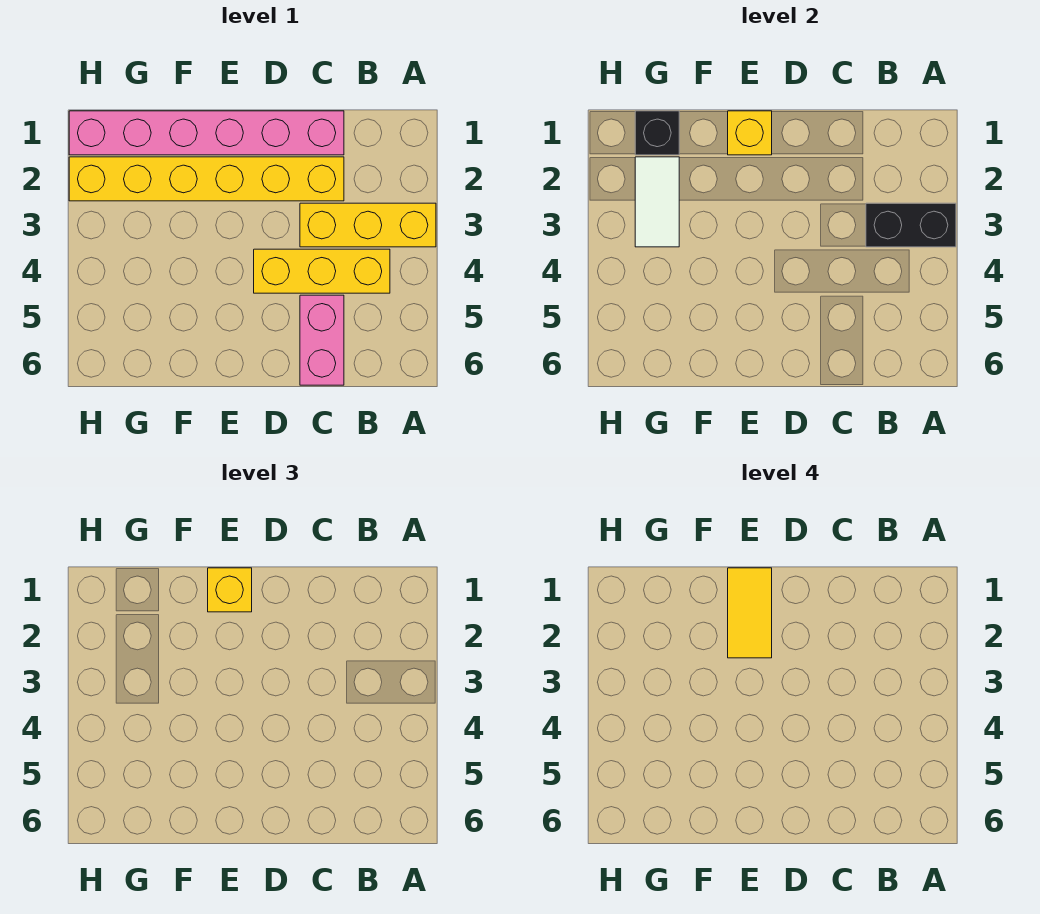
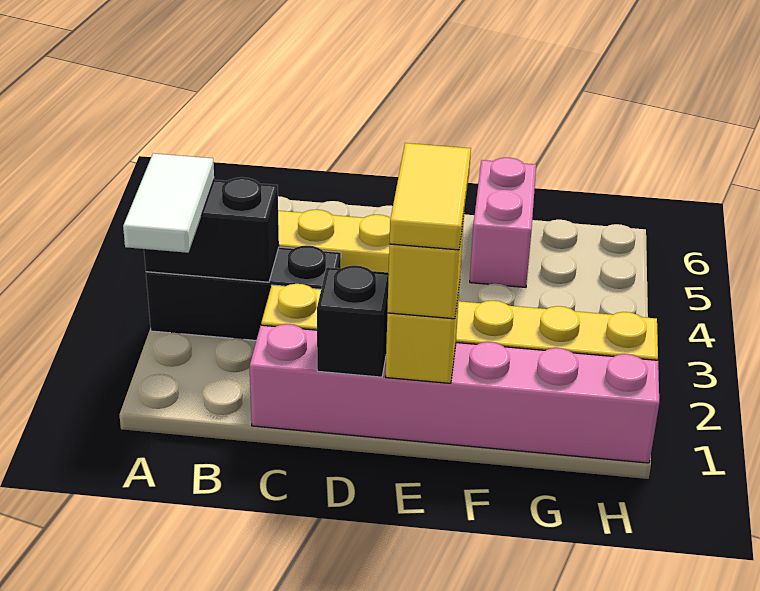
yellow 1x3 brick [300,203,436,247] -> black 1x3 brick [146,245,341,340]
pink 1x2 brick [300,295,344,385] -> pink 1x2 brick moved to [470,158,536,287]
black 1x1 brick [635,111,679,155] -> black 1x1 brick moved to [317,265,389,377]
white 1x2 tile [635,157,679,247] -> white 1x2 tile moved to [123,153,214,253]

